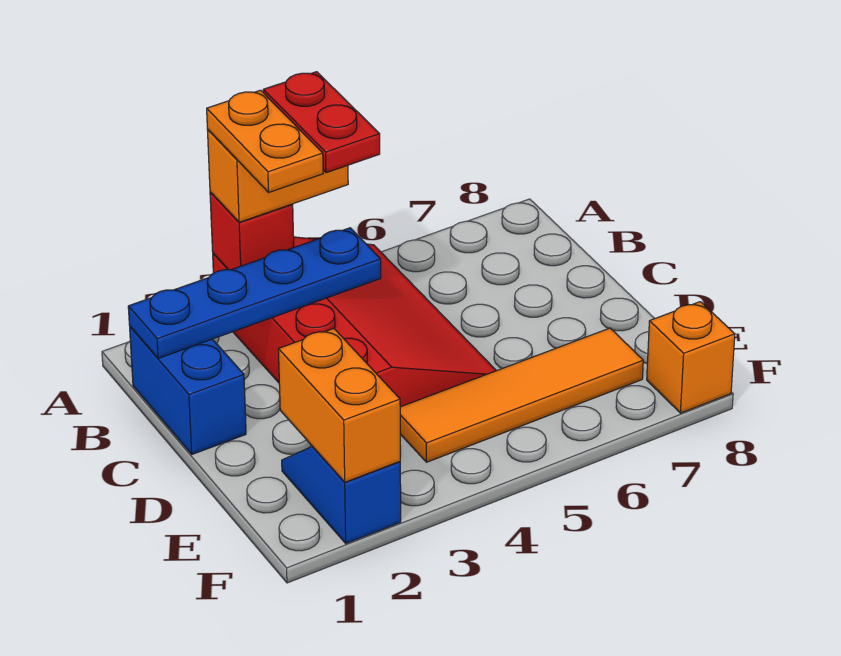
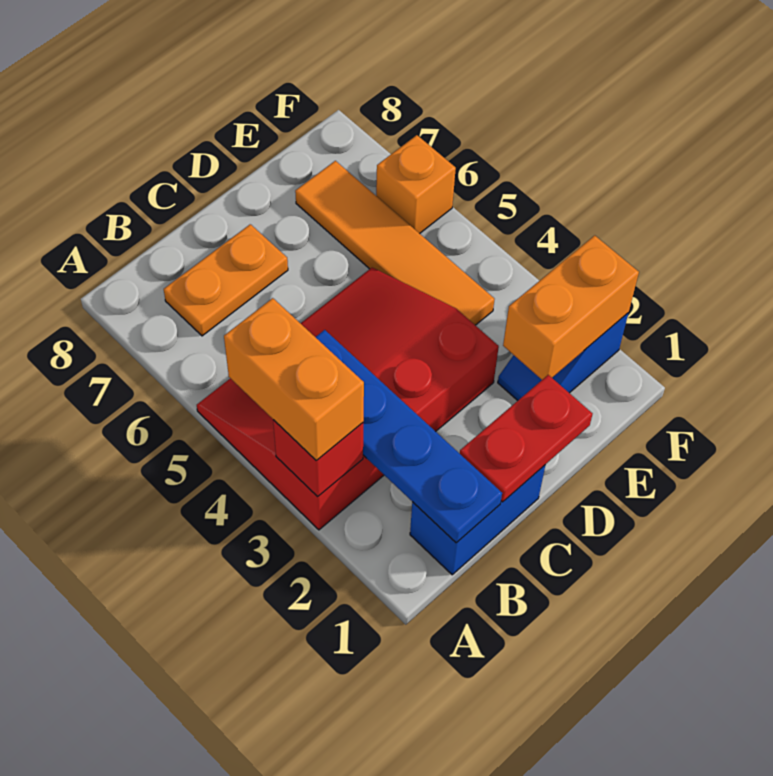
orange 1x2 plate [207,90,323,192] -> orange 1x2 plate moved to [164,224,288,336]
red 1x2 plate [263,72,380,173] -> red 1x2 plate moved to [460,375,593,502]
orange 1x1 brick [647,302,735,413] -> orange 1x1 brick moved to [376,135,456,234]

